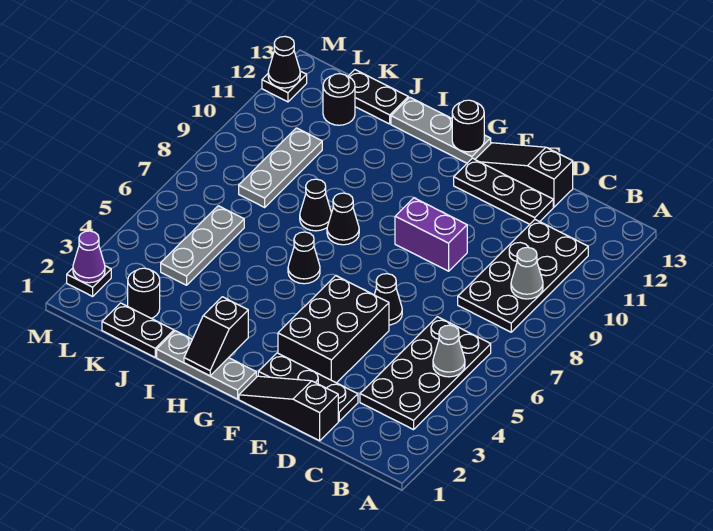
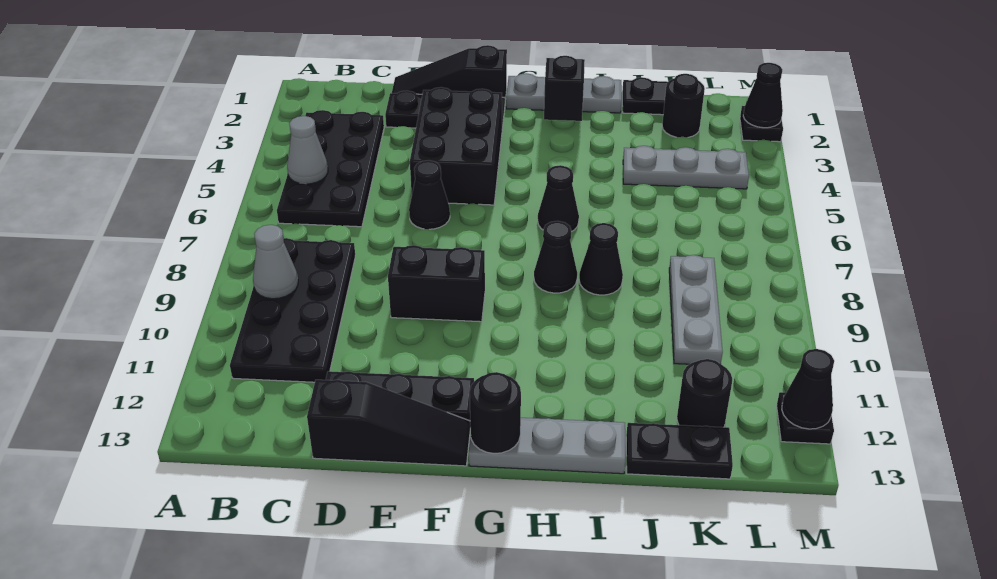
black 1x3 slope [239,376,338,441] -> black 1x3 slope turned to [392,45,507,108]
purple 1x2 brick [395,198,467,271] -> black 1x2 brick [388,245,485,322]
grey 1x3 plate [161,206,244,285] -> grey 1x3 plate turned to [623,146,749,189]
purple 1x1 cone [73,231,105,283] -> black 1x1 cone [743,63,783,128]

